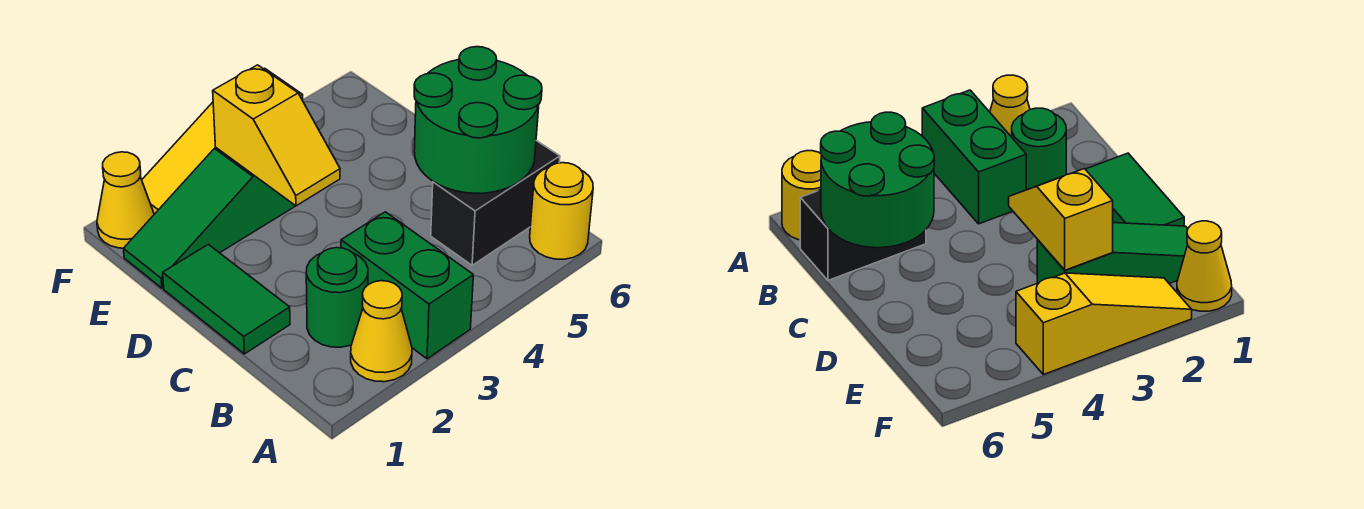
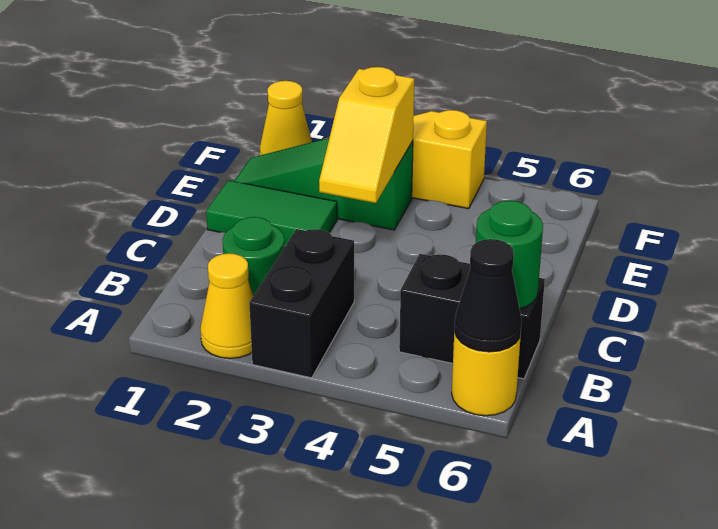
green 1x2 brick [341,212,473,359] -> black 1x2 brick [249,229,355,378]
none -> black 1x1 cone [454,239,522,352]
green 2x2 round brick [414,47,542,193] -> green 1x1 round brick [476,201,543,308]
green 1x2 tile [163,244,290,354] -> green 1x2 tile turned to [206,180,337,245]

